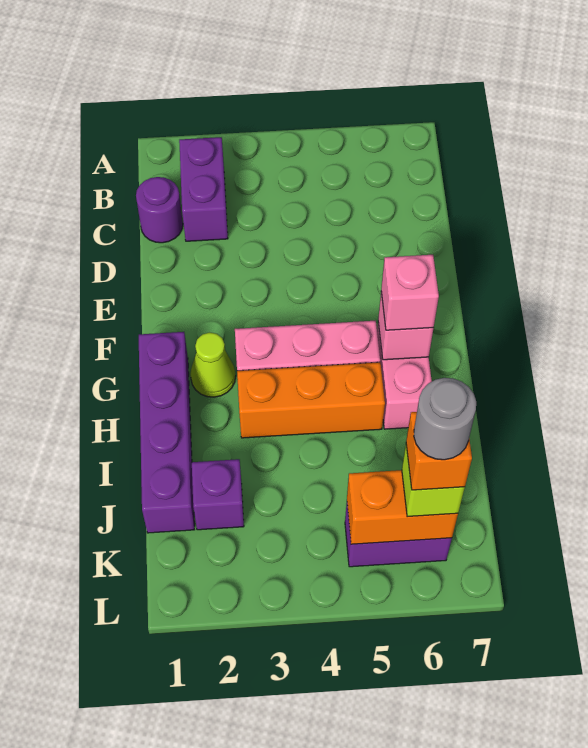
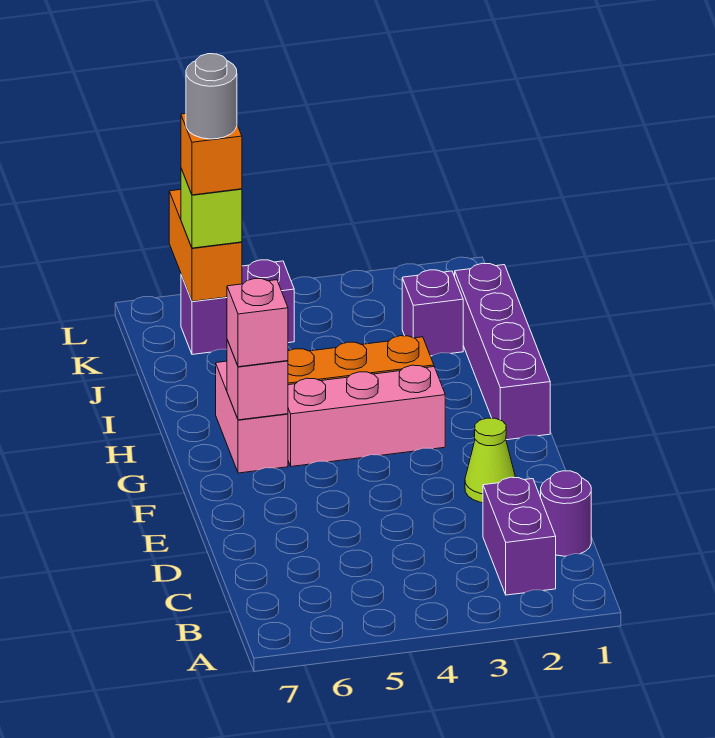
lime 1x1 cone [190,332,235,397] -> lime 1x1 cone moved to [465,418,516,503]
orange 1x2 brick [347,470,458,544] -> orange 1x2 brick turned to [169,190,242,301]

